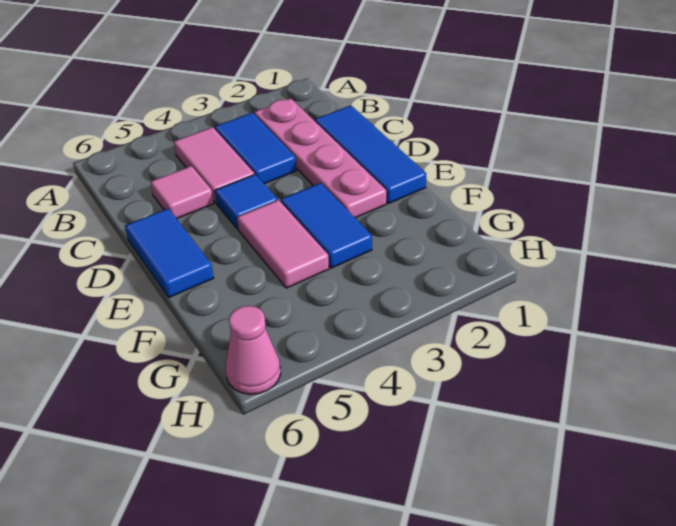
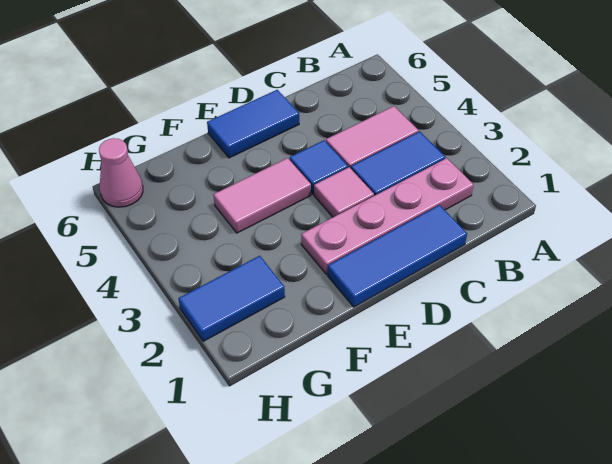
pink 1x1 tile [150,166,214,219] -> pink 1x1 tile moved to [314,167,374,217]
blue 1x2 tile [281,183,372,268] -> blue 1x2 tile moved to [178,256,285,341]

